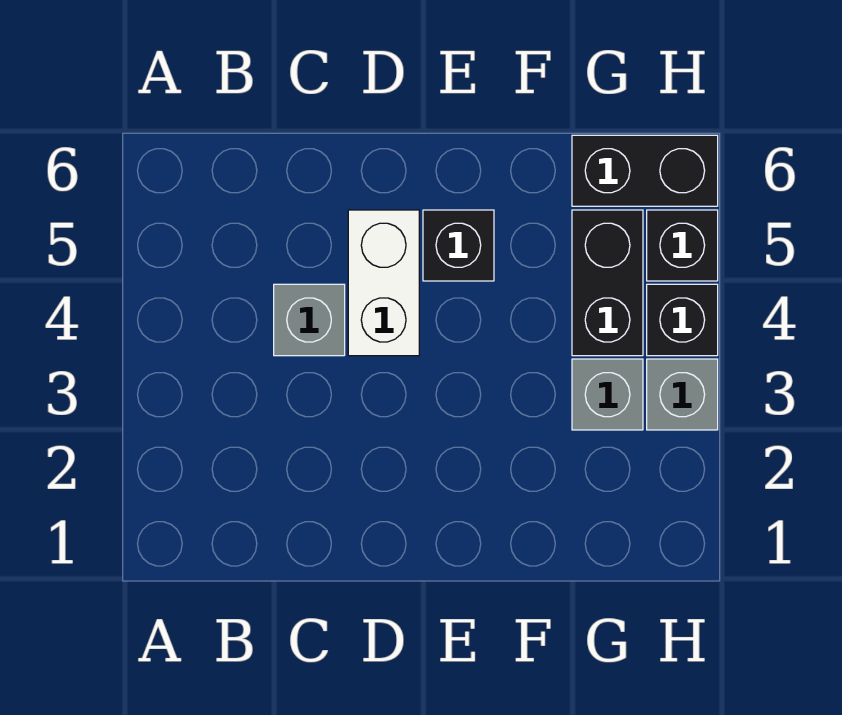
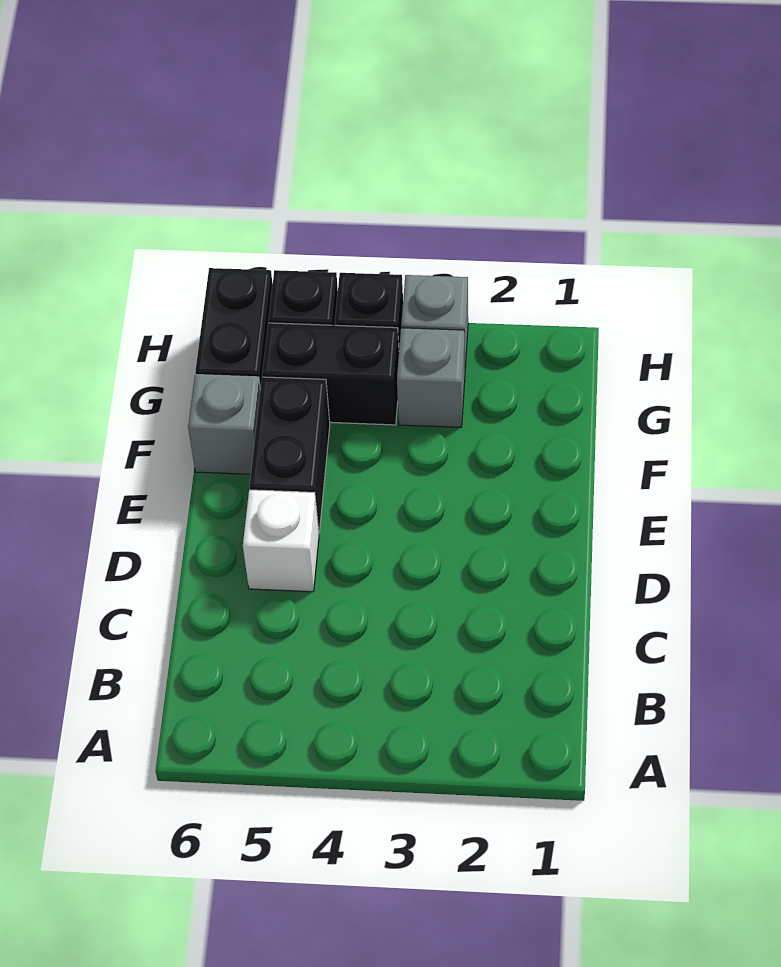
grey 1x1 brick [274,284,345,356] -> grey 1x1 brick moved to [188,375,260,474]
white 1x2 brick [348,210,419,356] -> white 1x1 brick [243,490,319,592]
black 1x1 brick [423,210,494,281] -> black 1x2 brick [249,377,330,532]

